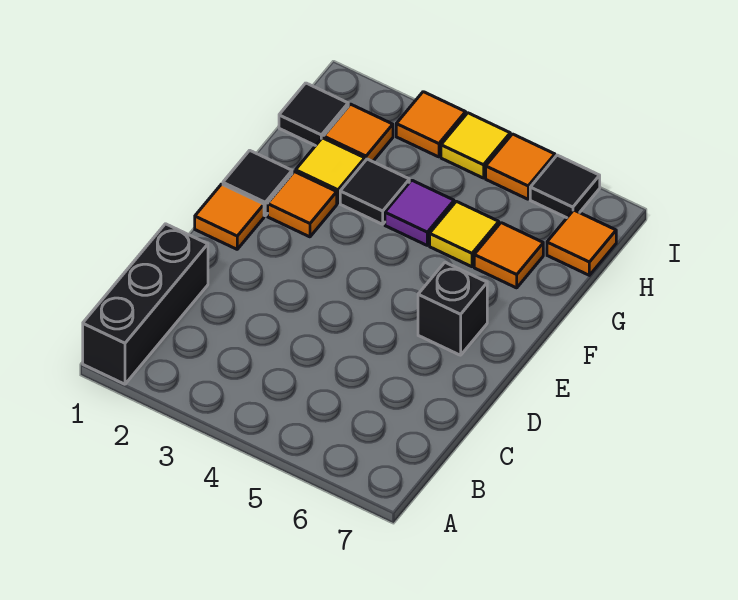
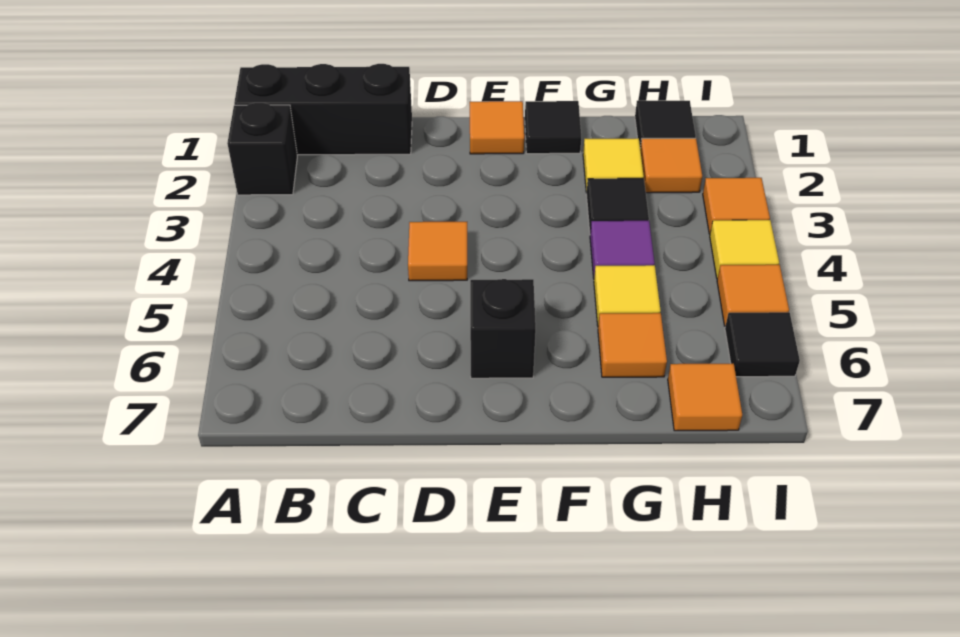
none -> black 1x1 brick [227,103,297,195]
orange 1x1 tile [268,172,337,237] -> orange 1x1 tile moved to [408,222,467,281]

